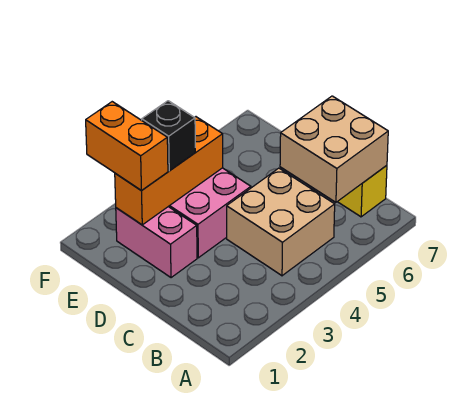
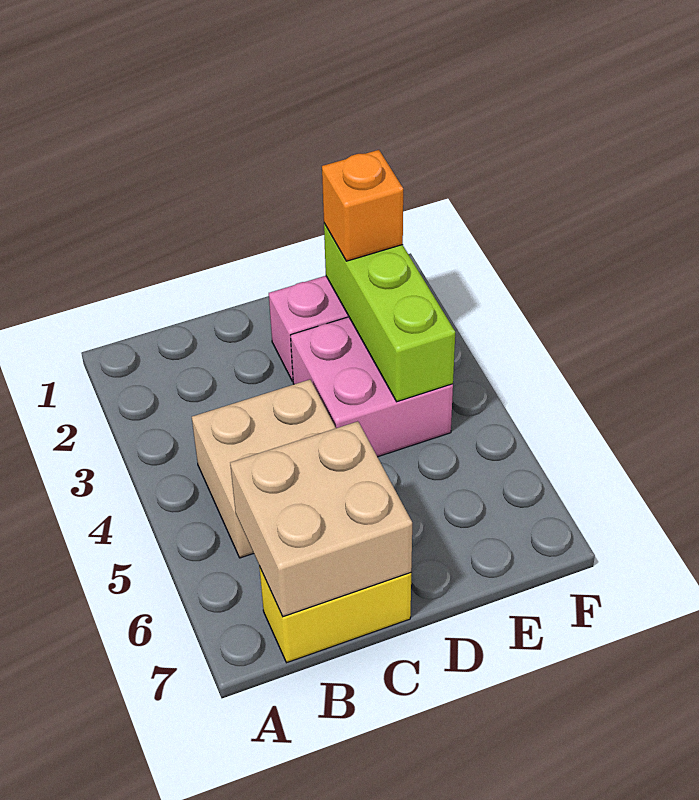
orange 1x3 brick [115,117,223,225] -> lime 1x3 brick [324,223,455,402]
orange 1x2 brick [86,102,168,190] -> orange 1x1 brick [322,150,403,261]
black 1x1 brick [142,101,195,171] -> none

